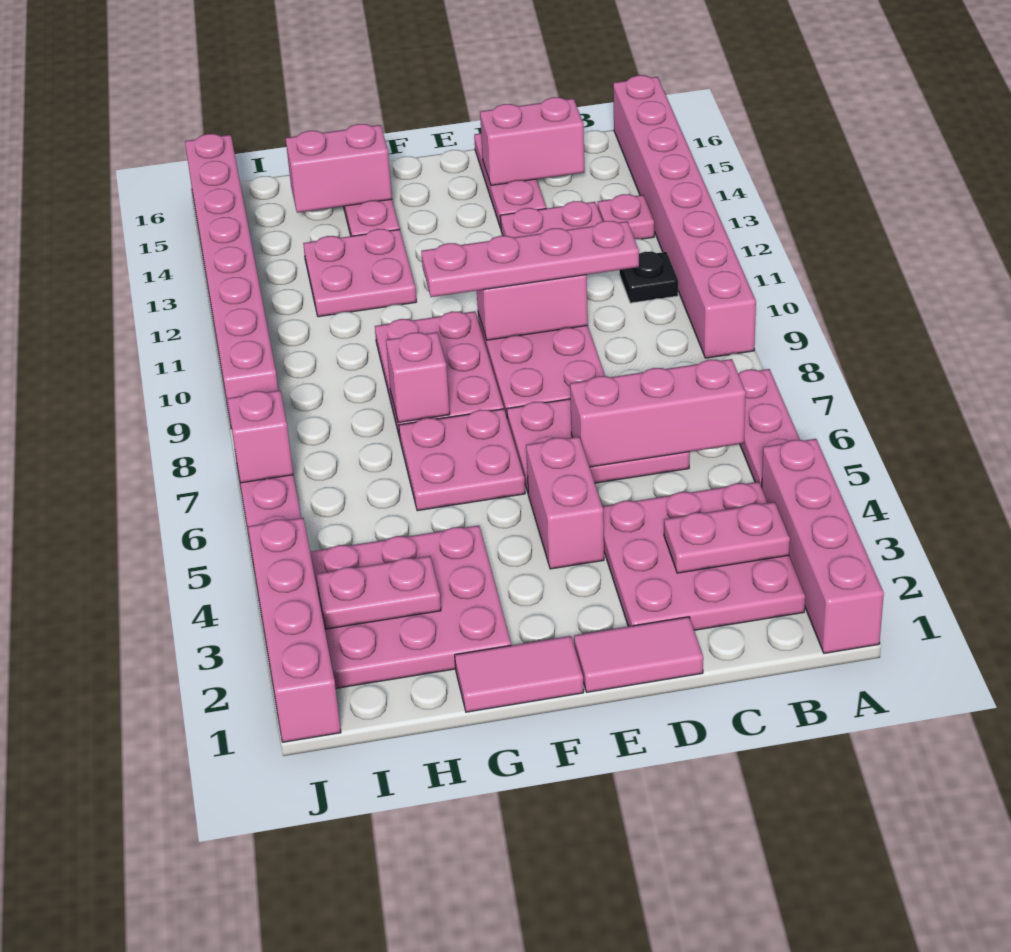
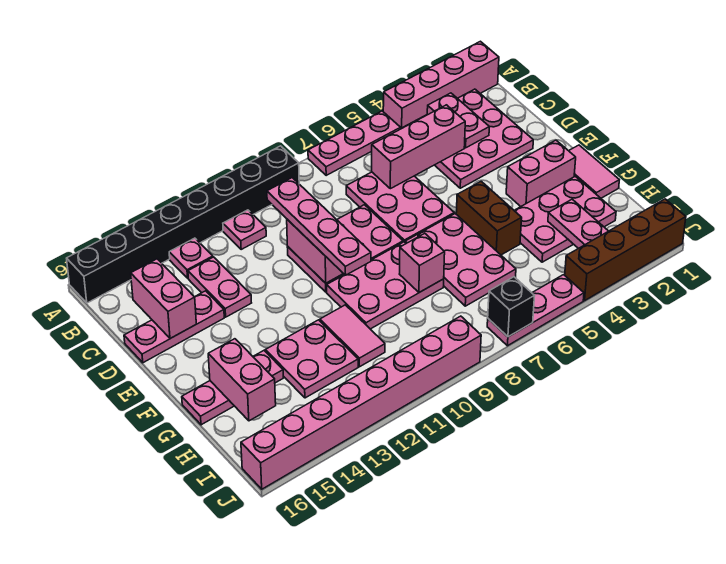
pink 1x8 brick [613,75,756,358] -> black 1x8 brick [67,146,299,303]
pink 1x3 brick [570,359,746,467] -> pink 1x3 brick turned to [372,105,465,189]
black 1x1 plate [619,252,678,303] -> pink 1x1 plate [223,210,266,249]
pink 1x2 tile [574,617,703,692] -> pink 1x2 tile moved to [320,305,385,367]
pink 1x2 brick [526,437,604,569] -> pink 1x2 brick moved to [506,140,576,207]
none -> brown 1x2 brick [456,181,522,255]
pink 2x2 plate [399,409,525,511] -> pink 2x3 plate [405,214,516,306]
pink 3x3 plate [311,525,511,688] -> pink 2x3 plate [514,176,616,262]
pink 1x4 brick [248,518,341,742] -> brown 1x4 brick [565,199,686,301]
pink 1x1 brick [227,390,293,483] -> black 1x1 brick [488,277,534,337]

